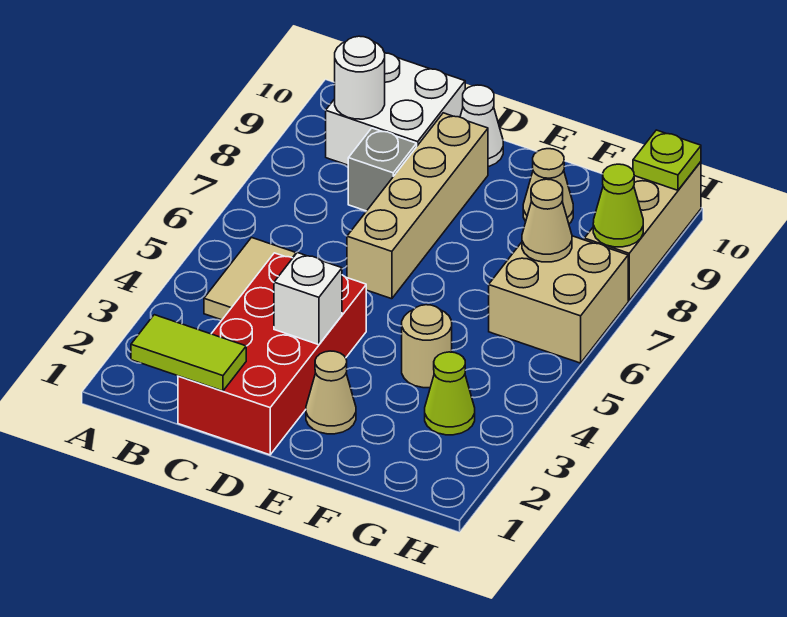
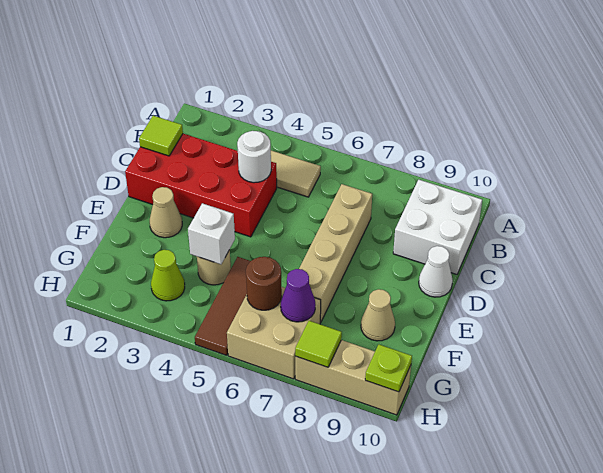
lime 1x2 tile [131,315,246,391] -> lime 1x1 tile [139,116,183,156]
white 1x1 round brick [335,36,385,119] -> white 1x1 round brick moved to [237,131,271,183]
grey 1x1 brick [348,128,417,211] -> none
white 1x1 brick [274,253,342,345] -> white 1x1 brick moved to [188,203,235,264]
tan 1x4 brick [347,113,488,299] -> tan 1x4 brick turned to [299,184,372,322]
none -> brown 1x3 tile [195,257,250,355]
none -> brown 1x1 round brick [246,257,282,310]
tan 1x1 cone [522,179,572,262] -> purple 1x1 cone [281,269,316,322]
lime 1x1 cone [593,164,643,247] -> lime 1x1 tile [295,321,342,367]

